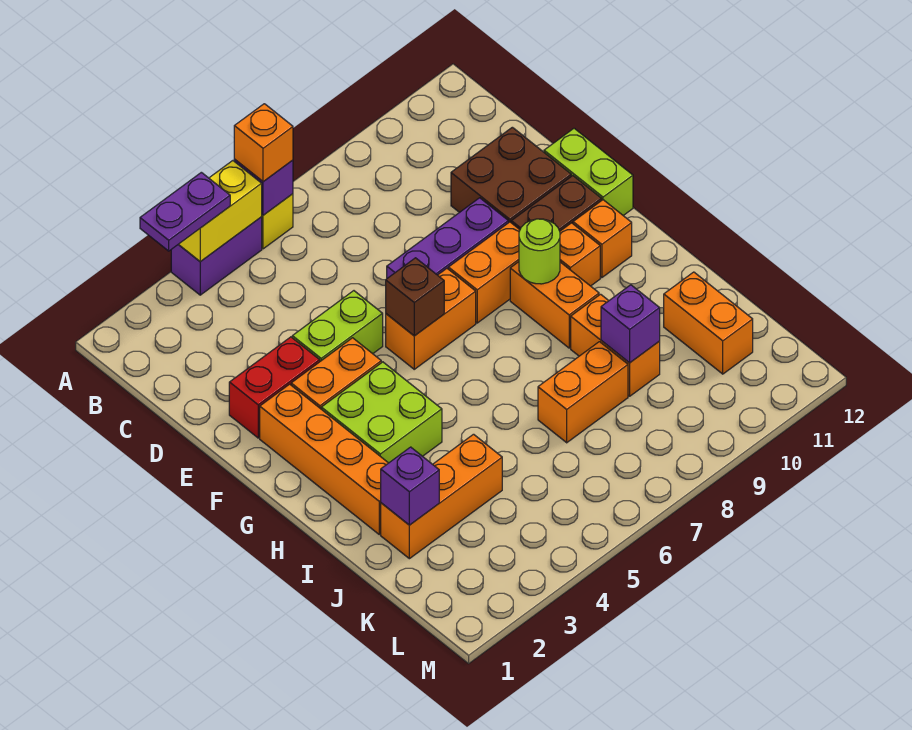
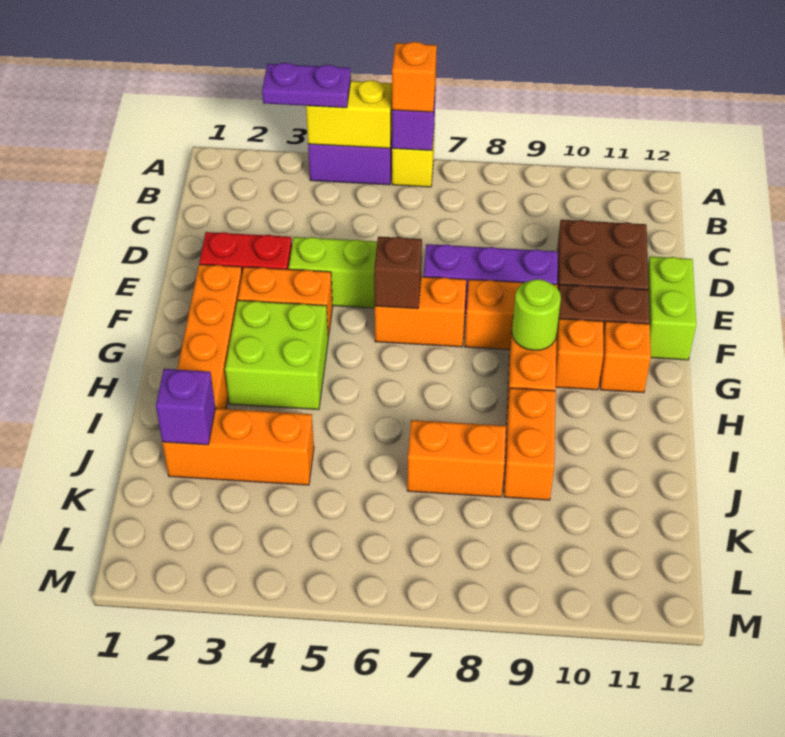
purple 1x1 brick [601,285,660,363] -> none
orange 1x2 brick [664,272,753,374] -> none

